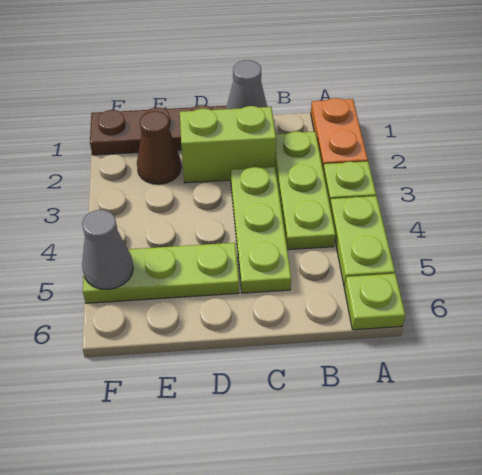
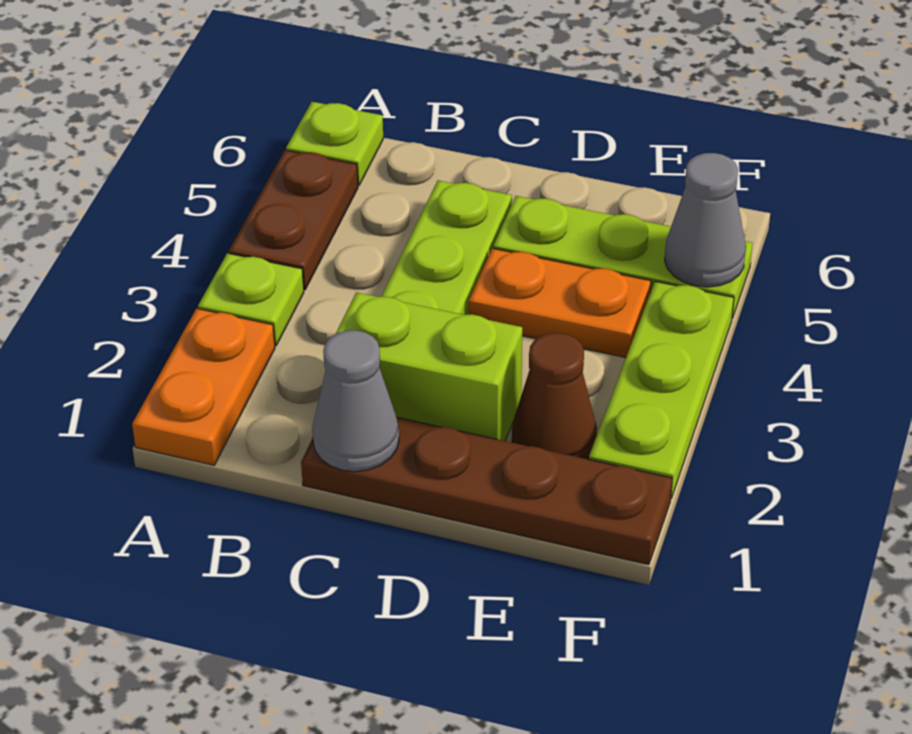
lime 1x2 plate [330,196,395,287] -> brown 1x2 plate [229,150,358,290]
lime 1x3 plate [275,131,335,250] -> lime 1x3 plate moved to [589,282,734,498]
none -> orange 1x2 plate [469,248,651,358]

